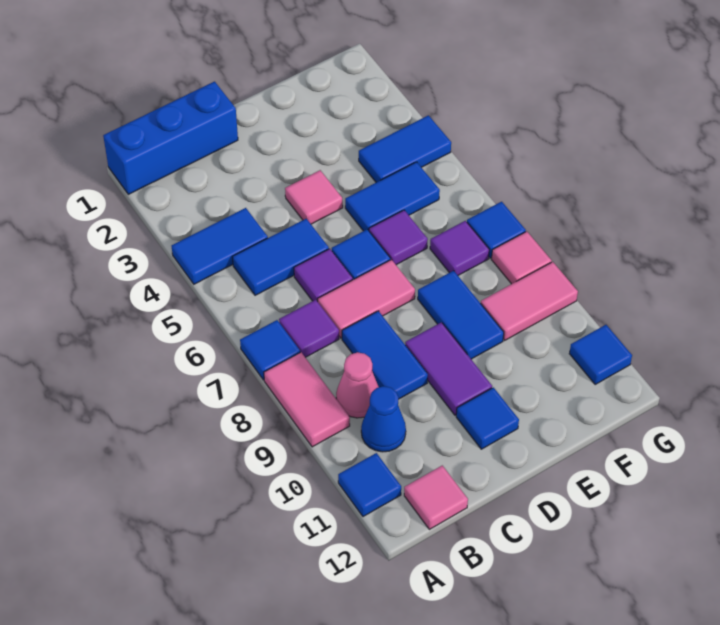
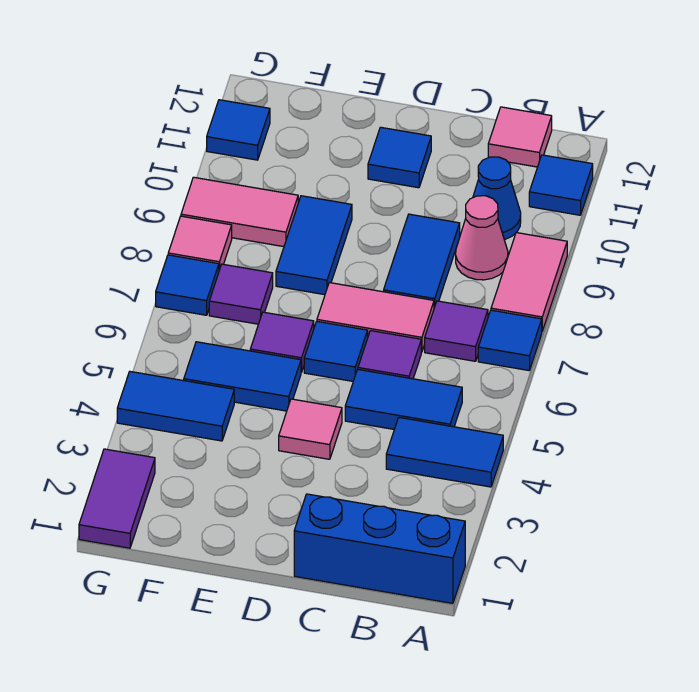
purple 1x2 tile [405,322,492,415] -> purple 1x2 tile moved to [79,449,155,548]

